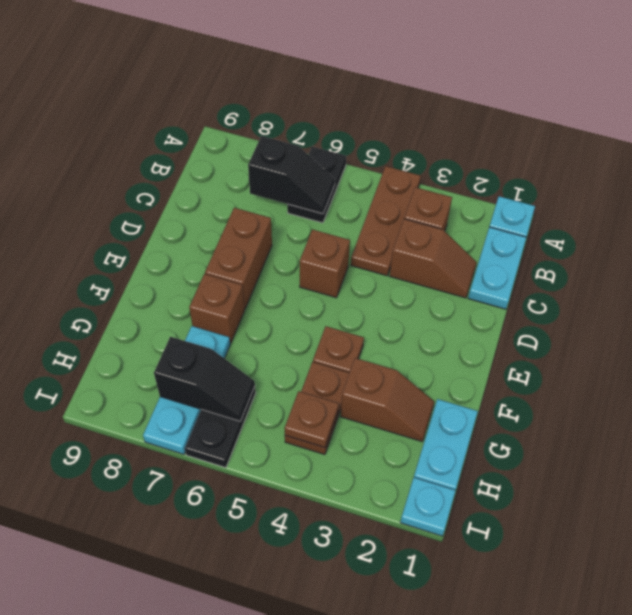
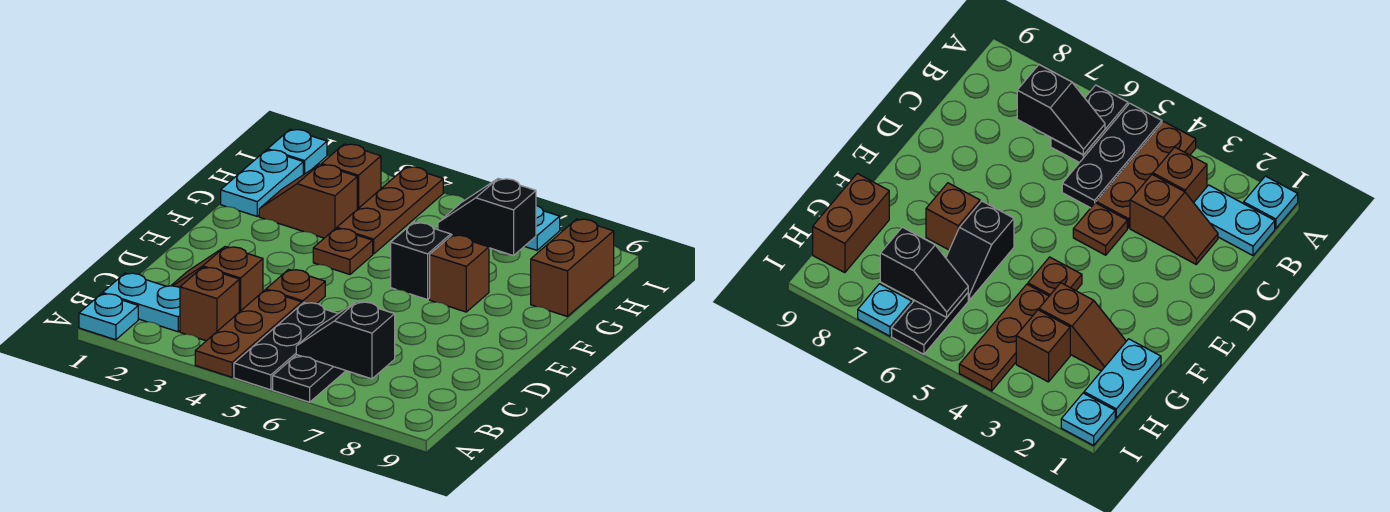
none -> black 1x3 plate [234,303,338,390]
cyan 1x2 plate [468,227,526,309] -> cyan 1x2 plate turned to [103,273,180,332]
brown 1x1 brick [300,229,350,298] -> brown 1x1 brick moved to [322,144,381,209]
brown 1x2 brick [205,208,272,308] -> brown 1x2 brick moved to [531,219,614,317]
none -> black 1x2 slope [391,222,451,300]
brown 1x2 plate [285,362,349,455] -> brown 1x3 plate [337,167,443,254]
cyan 1x3 plate [143,326,230,454] -> cyan 1x1 plate [525,205,560,250]
brown 1x1 plate [284,391,339,448] -> brown 1x1 plate moved to [266,269,325,304]

